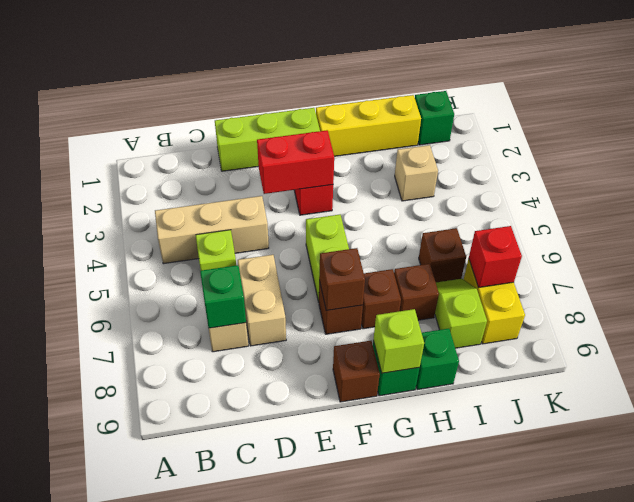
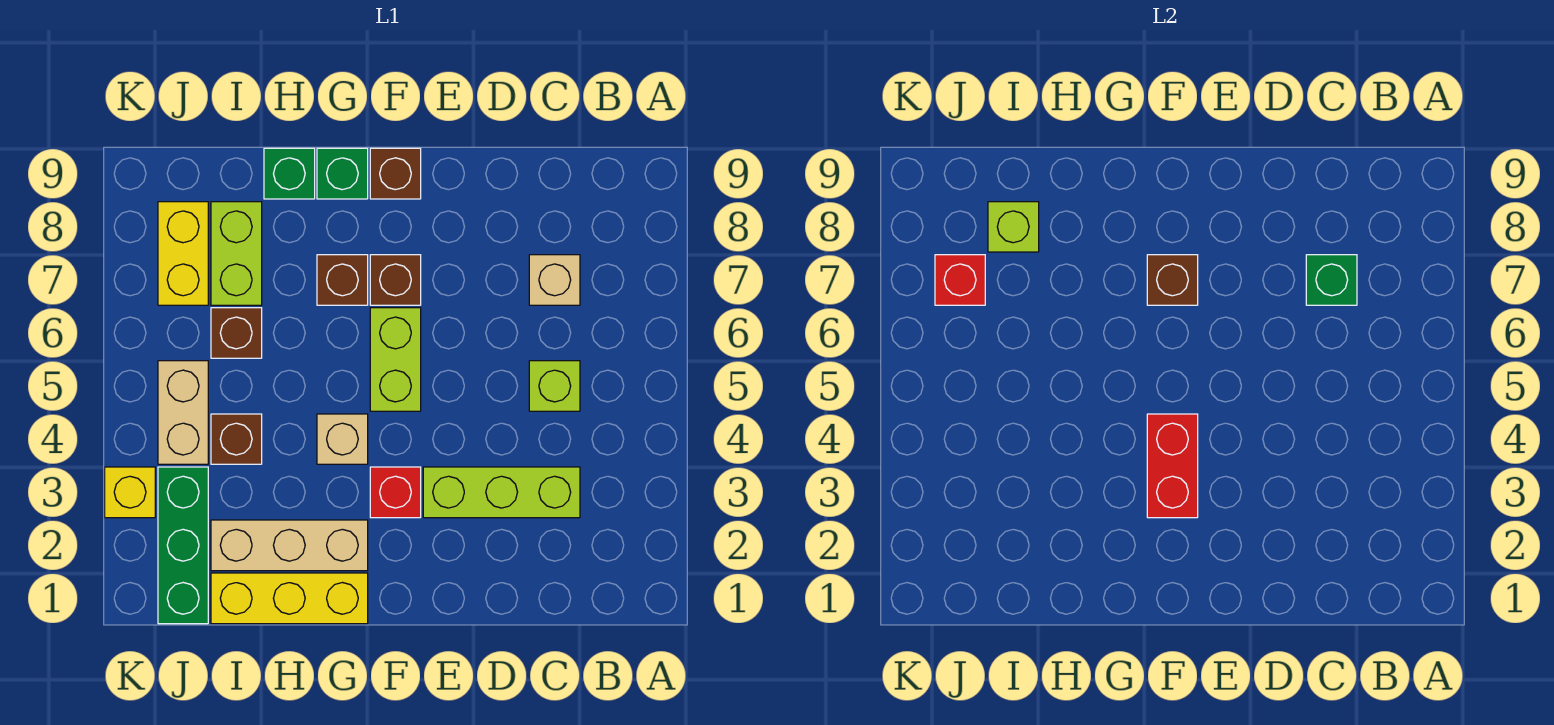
tan 1x3 brick [155,196,269,264] -> tan 1x3 brick moved to [211,520,368,571]
lime 1x3 brick [215,108,320,171] -> lime 1x3 brick moved to [423,467,580,518]
tan 1x2 brick [238,255,286,346] -> tan 1x2 brick moved to [158,361,208,464]
red 1x2 brick [257,130,334,194] -> red 1x2 brick turned to [1147,414,1198,518]
lime 1x1 brick [373,309,424,373] -> lime 1x1 brick moved to [988,202,1039,252]
brown 1x1 brick [394,264,439,320] -> brown 1x1 brick moved to [211,414,262,464]
tan 1x1 brick [395,145,438,201] -> tan 1x1 brick moved to [317,414,368,464]
lime 1x2 slope [435,279,487,348] -> lime 1x2 brick [211,202,262,305]
green 1x1 brick [415,91,454,145] -> green 1x3 brick [158,467,208,624]
none -> yellow 1x1 brick [105,467,155,518]

